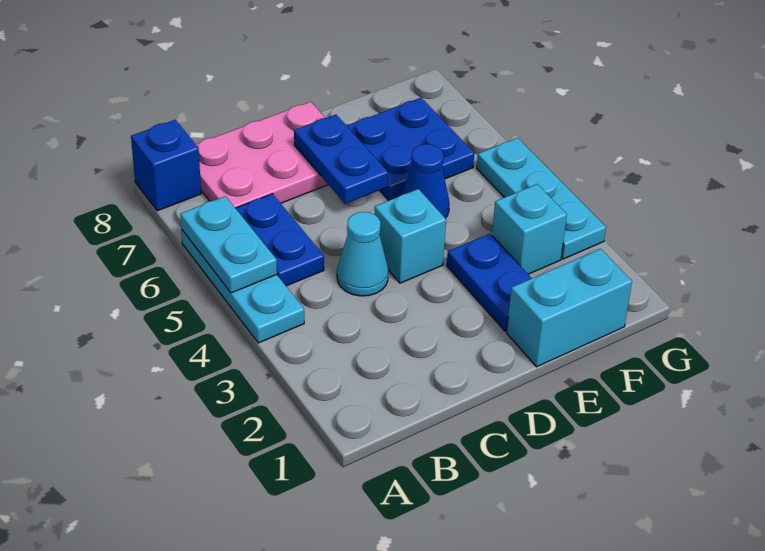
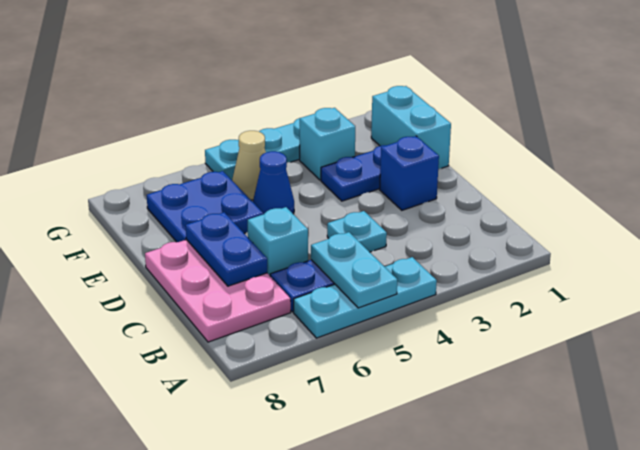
cyan 1x2 plate [180,196,277,293] -> cyan 1x2 plate turned to [311,232,397,308]
blue 1x1 brick [131,120,201,211] -> blue 1x1 brick moved to [380,136,439,210]
cyan 1x1 cone [337,212,388,296] -> cyan 1x1 plate [327,211,387,252]
cyan 1x1 brick [374,189,446,283] -> cyan 1x1 brick moved to [248,207,308,277]
blue 1x2 plate [294,115,388,204] -> blue 1x2 plate turned to [186,212,267,286]
none -> tan 1x1 cone [232,131,266,200]

